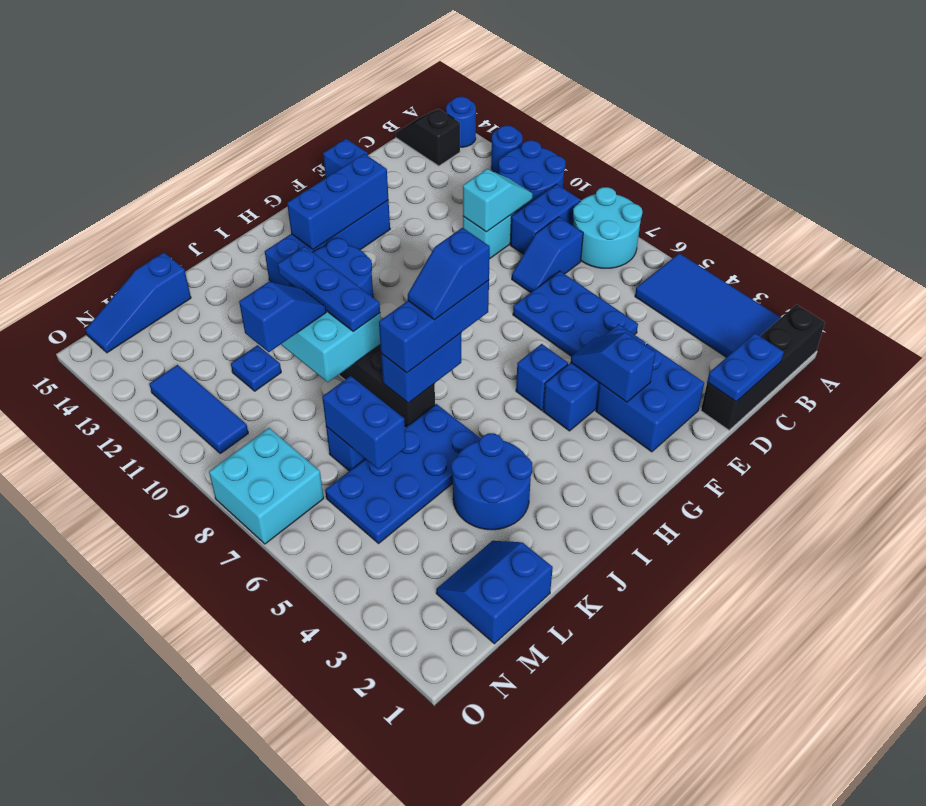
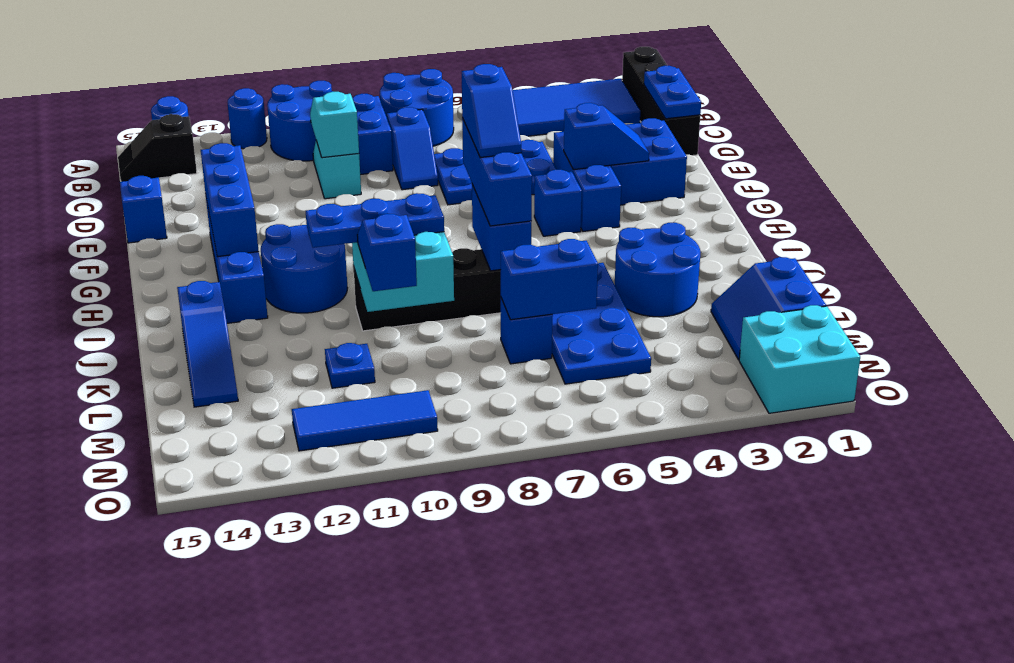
cyan 2x2 round brick [573,187,642,268] -> blue 2x2 round brick [380,69,454,146]
blue 1x2 slope [571,333,655,402] -> blue 1x2 slope turned to [564,103,649,170]
blue 1x3 slope [85,253,191,353] -> blue 1x3 slope moved to [177,281,238,407]
cyan 2x2 brick [209,428,324,544] -> cyan 2x2 brick moved to [739,305,860,413]

